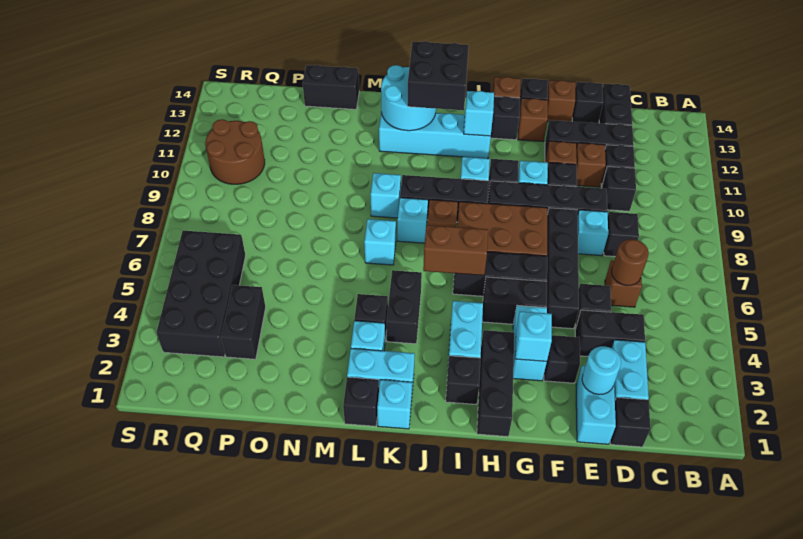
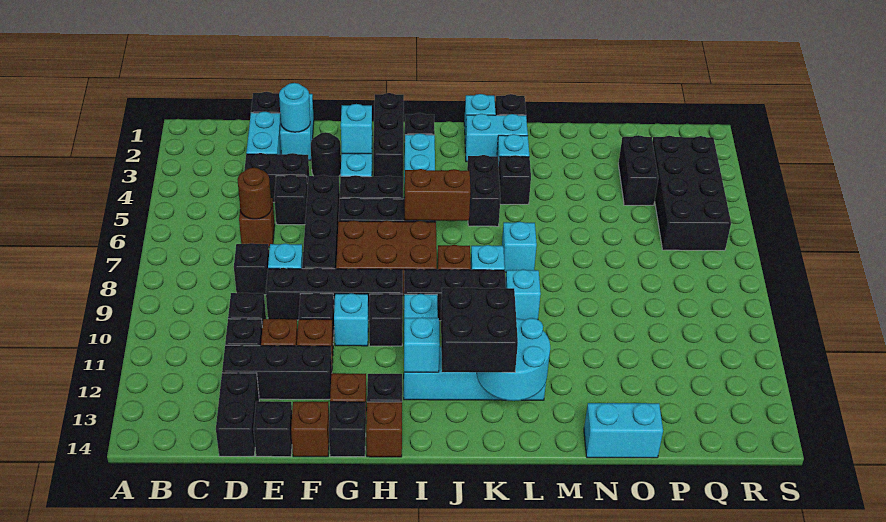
black 1x1 brick [544,335,580,383] -> black 1x1 round brick [311,132,341,176]
black 1x2 brick [303,65,359,109] -> cyan 1x2 brick [584,403,663,458]
brown 2x2 round brick [205,119,265,184] -> none

